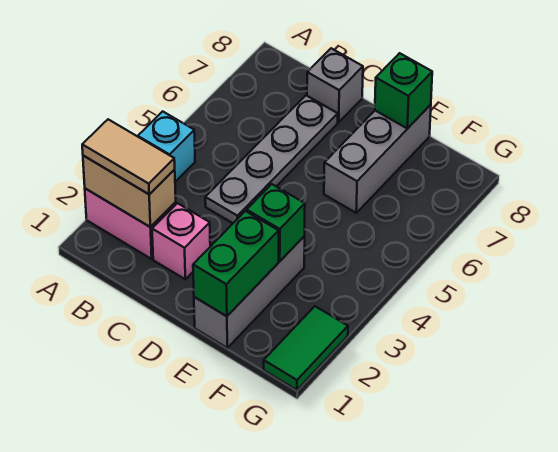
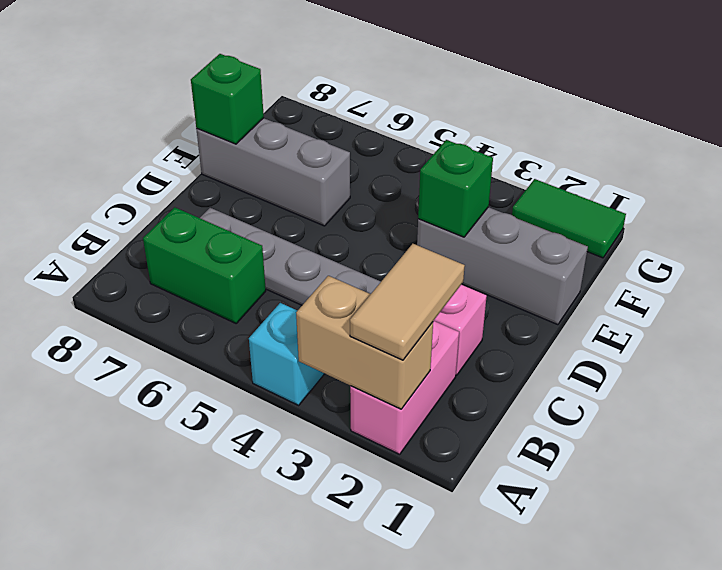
tan 1x2 brick [83,156,176,227] -> tan 1x2 brick turned to [296,276,433,409]
grey 1x1 brick [307,48,363,122] -> none
green 1x2 brick [193,211,279,316] -> green 1x2 brick moved to [143,207,266,323]

